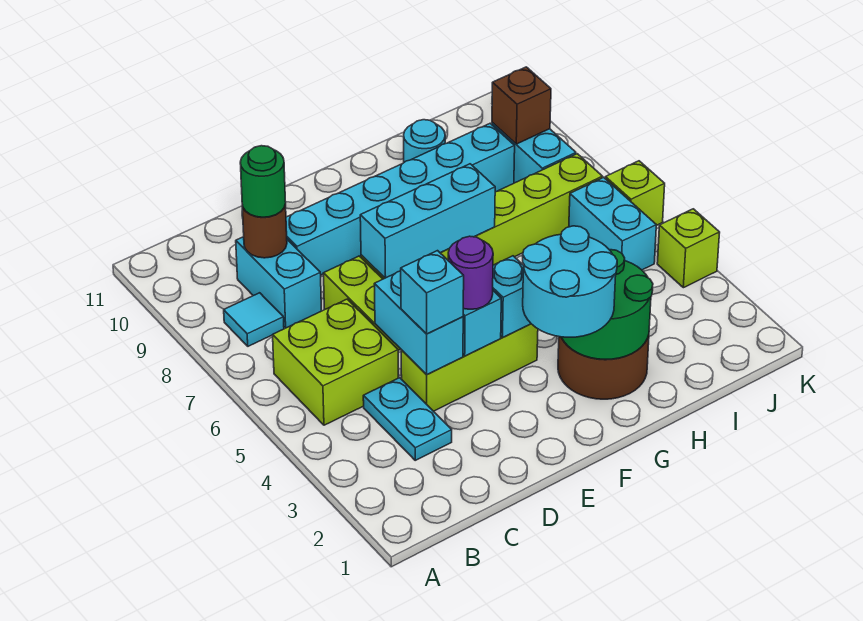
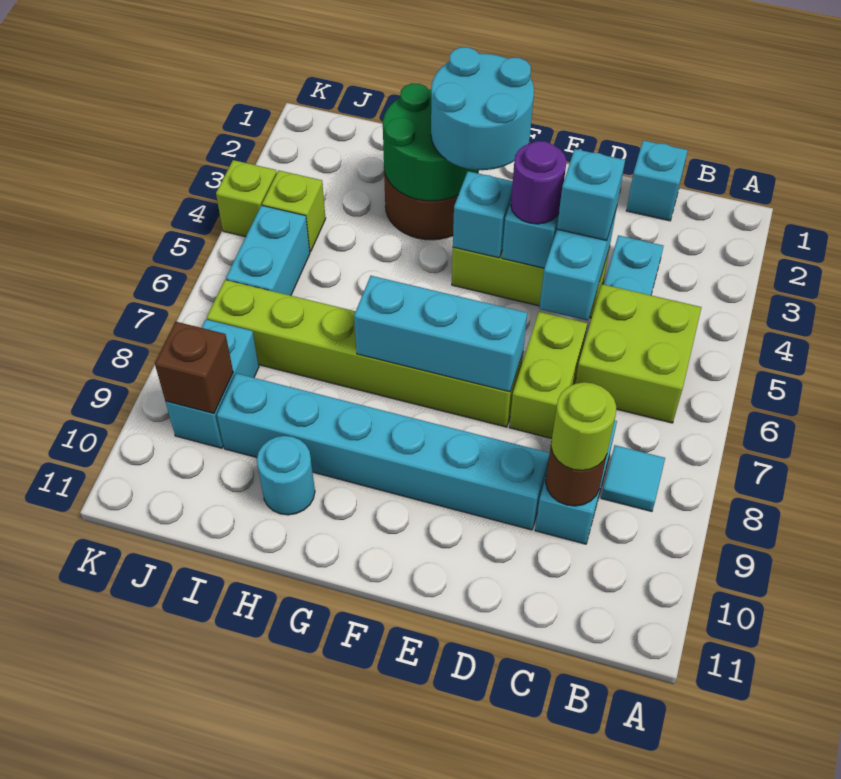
none -> cyan 1x1 brick [626,140,688,221]
green 1x1 round brick [240,146,286,217] -> lime 1x1 round brick [551,382,616,471]
lime 1x1 brick [605,161,665,226] -> lime 1x1 brick moved to [262,170,326,252]

